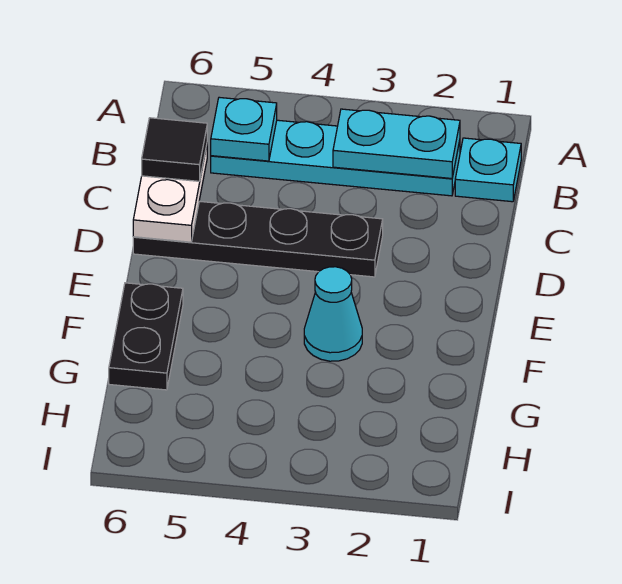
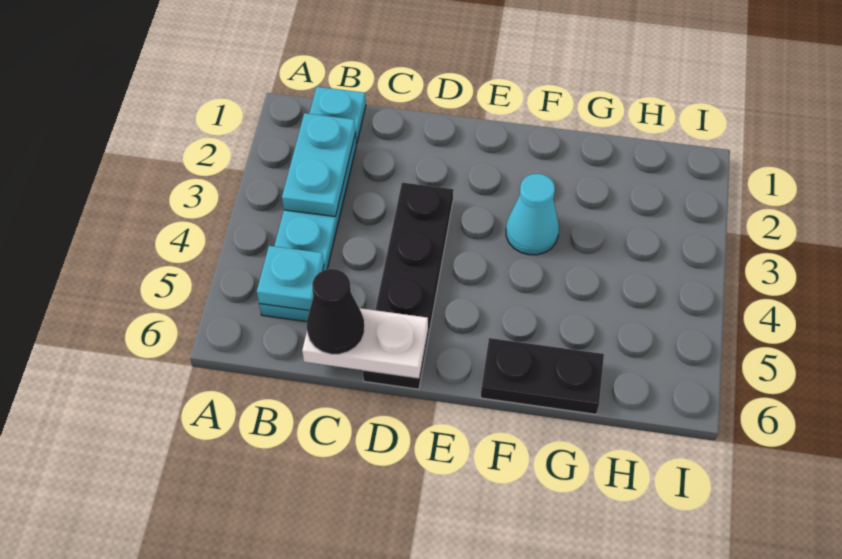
black 1x1 tile [142,118,207,181] -> black 1x1 cone [307,269,364,354]

